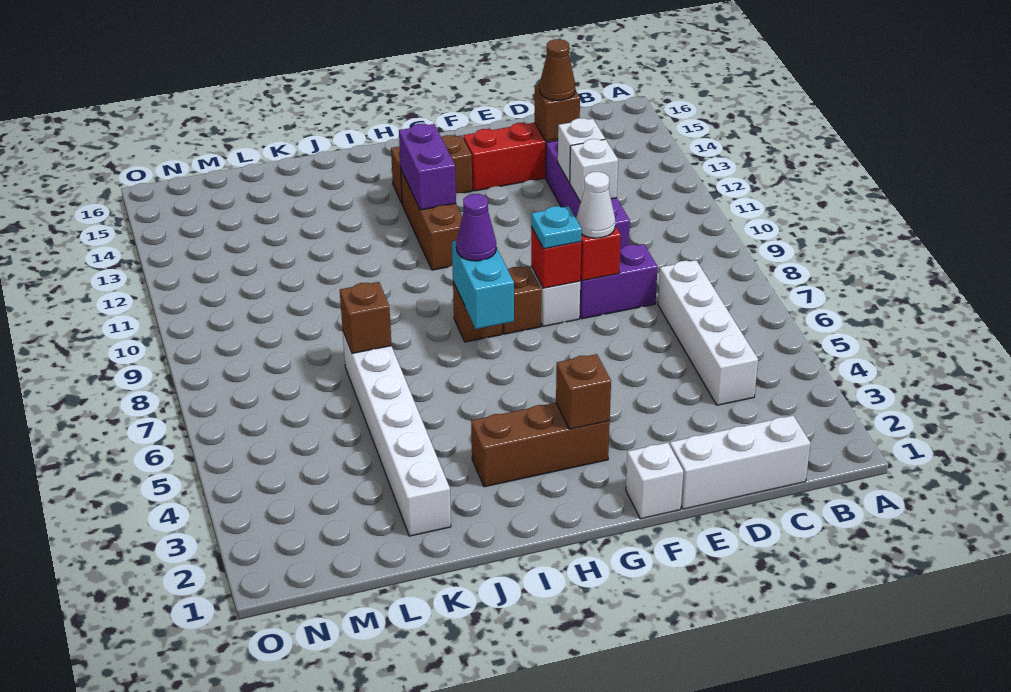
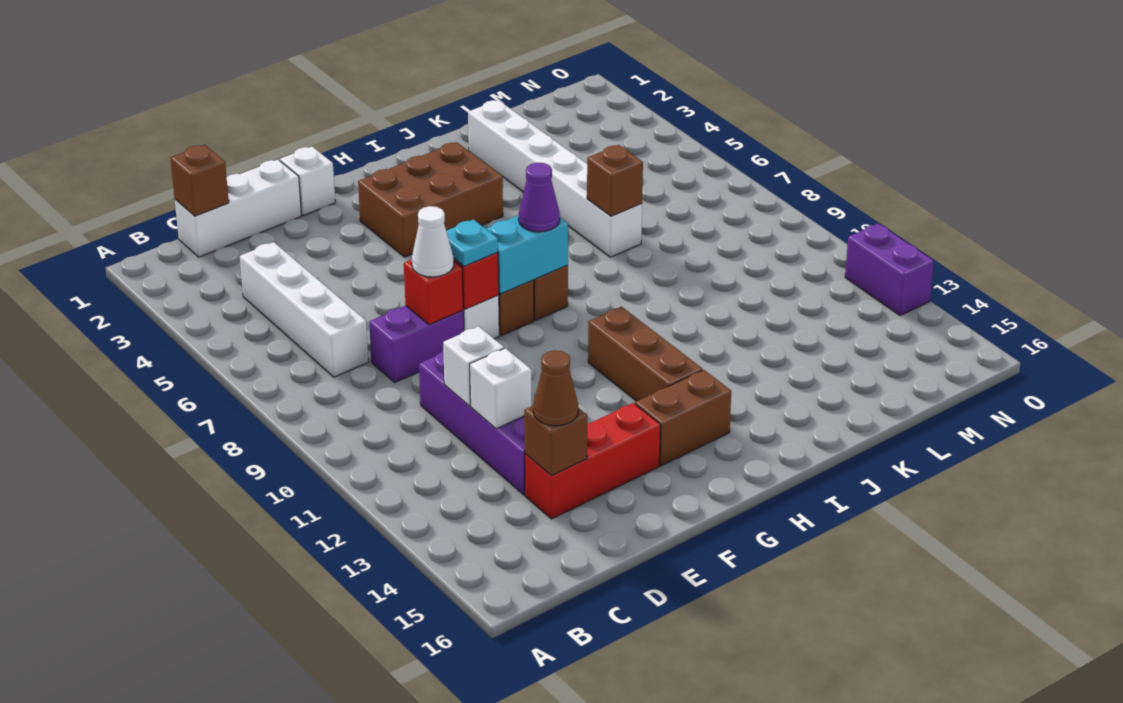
brown 1x3 brick [471,403,610,487] -> brown 2x3 brick [358,142,503,257]
brown 1x1 brick [556,354,611,429] -> brown 1x1 brick moved to [171,145,229,216]
cyan 1x2 brick [452,241,514,329] -> cyan 1x2 brick turned to [486,215,568,294]
purple 1x2 brick [399,124,456,210] -> purple 1x2 brick moved to [845,223,934,316]

